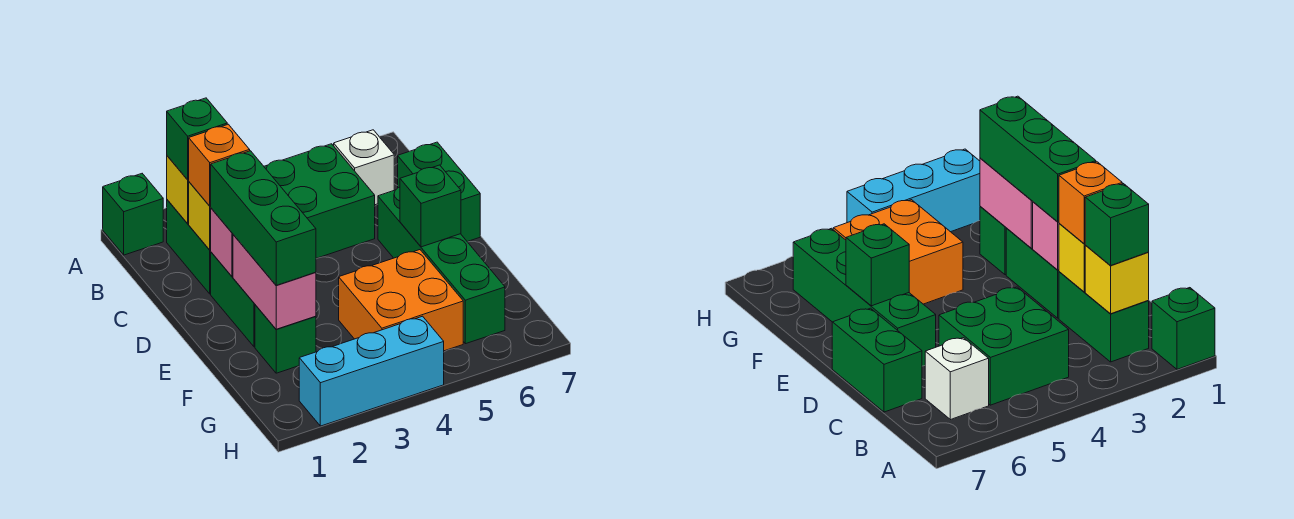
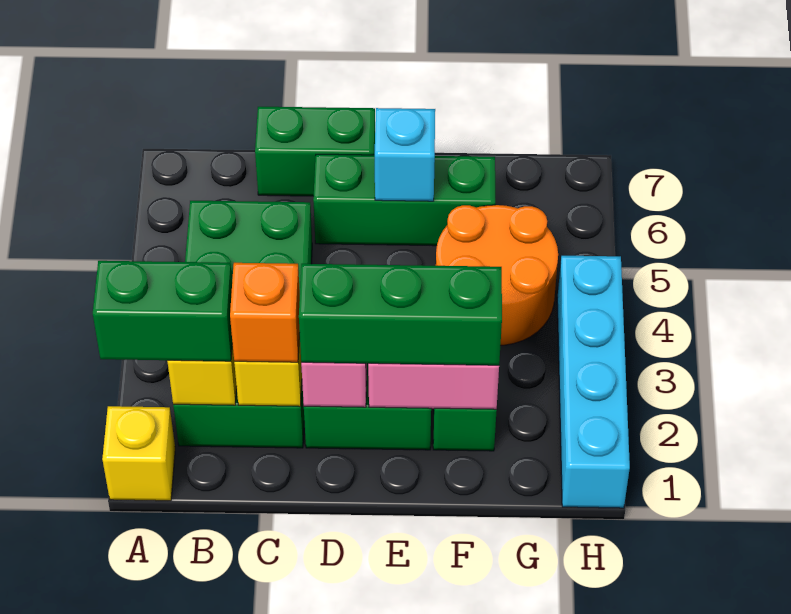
green 1x1 brick [103,174,163,255] -> yellow 1x1 brick [102,406,175,501]
green 1x1 brick [167,98,227,180] -> green 1x2 brick [93,261,232,361]
white 1x1 brick [334,130,394,205] -> none
green 1x4 brick [378,187,505,344] -> green 1x3 brick [313,154,495,246]
green 1x1 brick [400,165,461,247] -> cyan 1x1 brick [375,108,435,201]
orange 2x2 brick [339,250,463,351] -> orange 2x2 round brick [436,205,558,345]
cyan 1x3 brick [299,316,444,426] -> cyan 1x4 brick [557,256,630,508]

